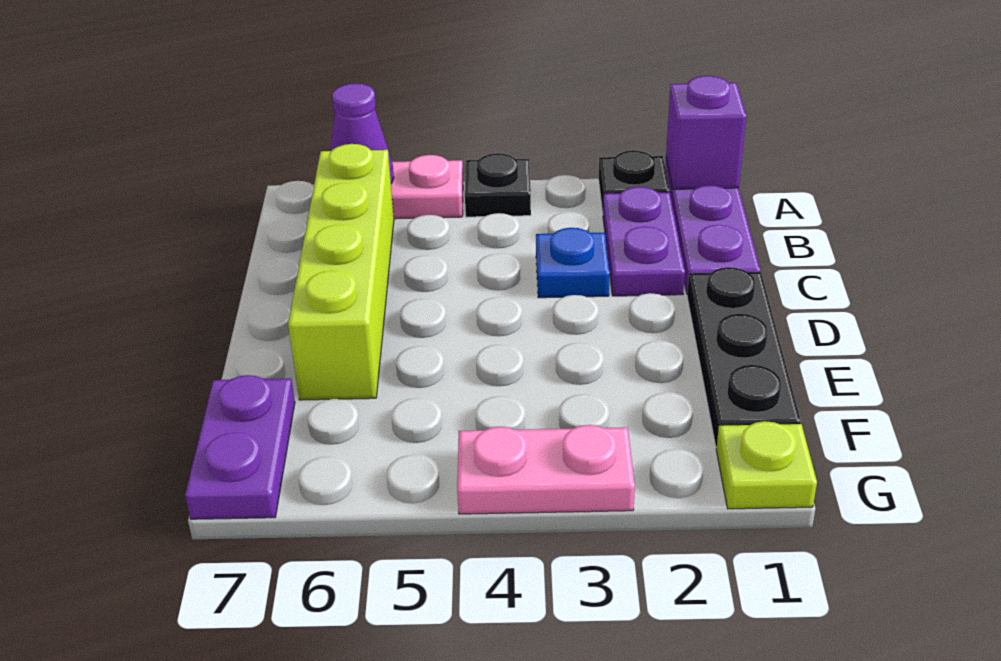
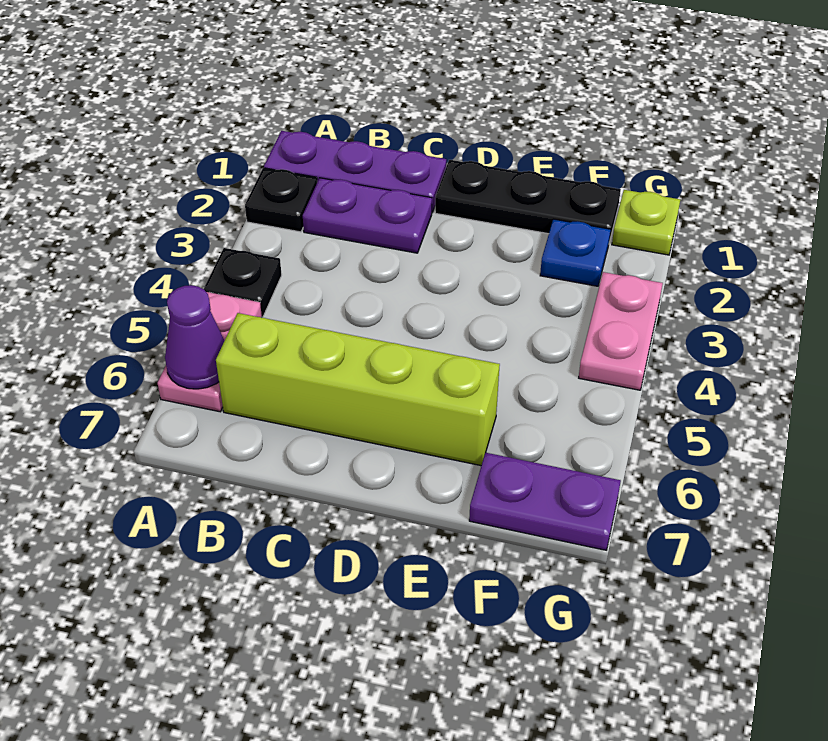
purple 1x1 brick [666,76,746,189] -> none
blue 1x1 plate [536,228,610,298] -> blue 1x1 plate moved to [540,219,611,286]

